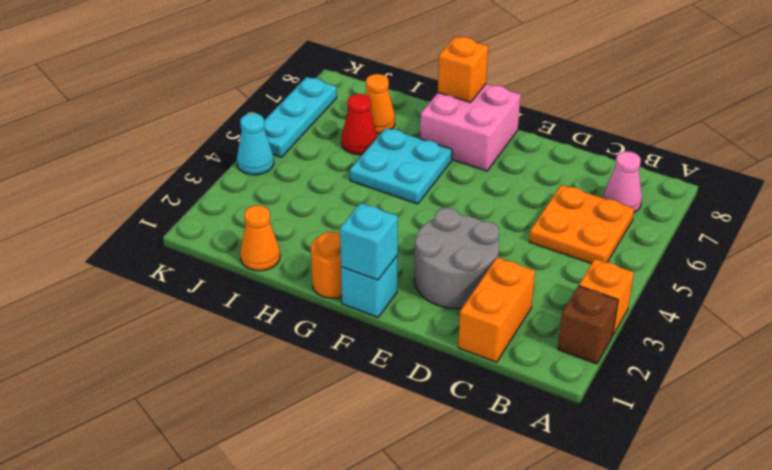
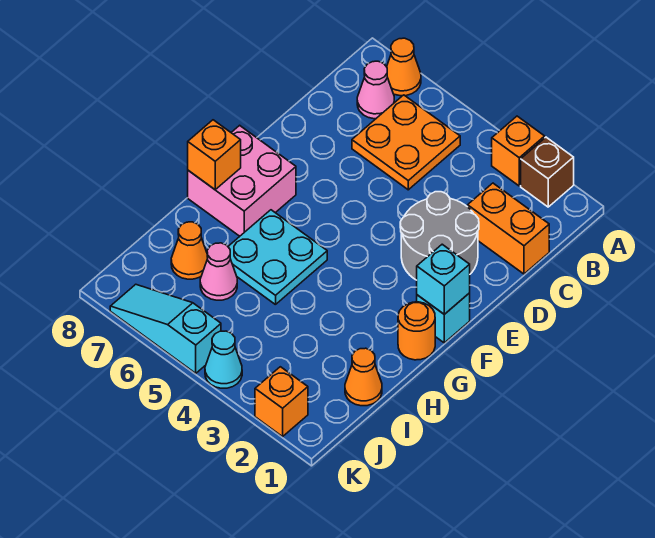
none -> orange 1x1 cone [387,38,421,96]
red 1x1 cone [342,94,377,155] -> pink 1x1 cone [200,243,237,300]
none -> orange 1x1 brick [255,367,308,437]
cyan 1x3 plate [264,77,337,157] -> cyan 1x3 slope [110,284,221,373]

